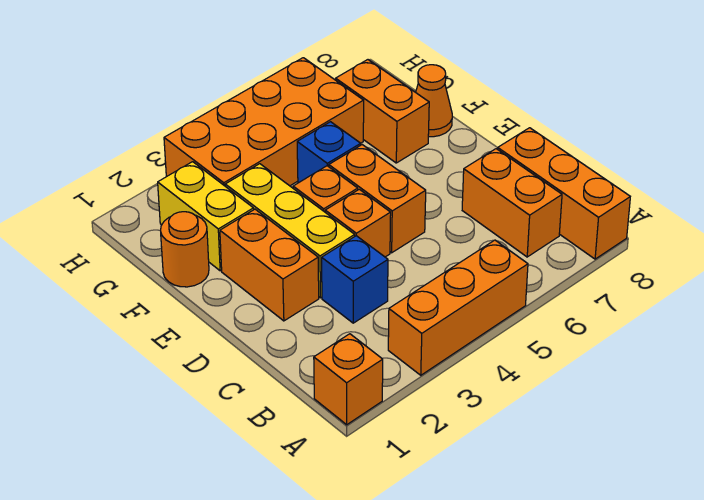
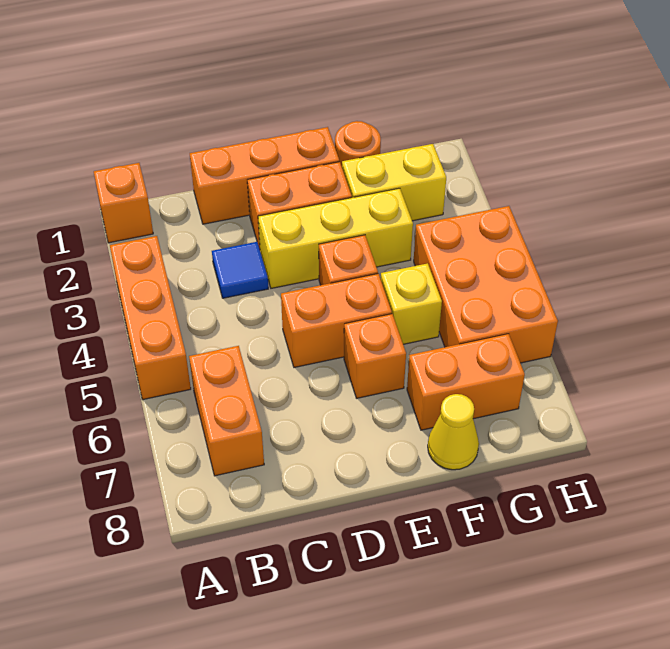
orange 1x3 brick [498,128,630,259] -> orange 1x3 brick moved to [190,127,339,224]
orange 1x2 brick [462,149,562,257] -> orange 1x2 brick turned to [189,346,264,476]
blue 1x1 brick [322,236,388,323] -> blue 1x1 tile [212,242,268,298]
orange 1x1 brick [325,189,391,257] -> orange 1x1 brick moved to [344,314,406,398]
blue 1x1 brick [297,122,361,183] -> yellow 1x1 brick [381,263,442,344]
orange 1x1 cone [416,65,452,137] -> yellow 1x1 cone [428,394,479,470]
orange 2x4 brick [164,58,364,186] -> orange 2x3 brick [414,206,558,363]

